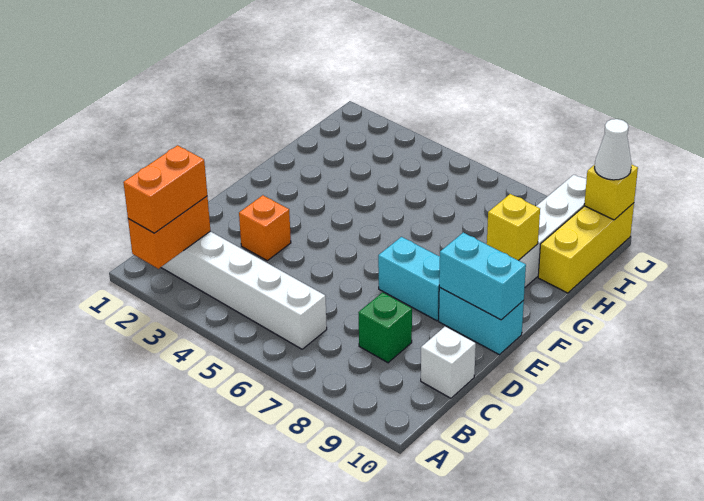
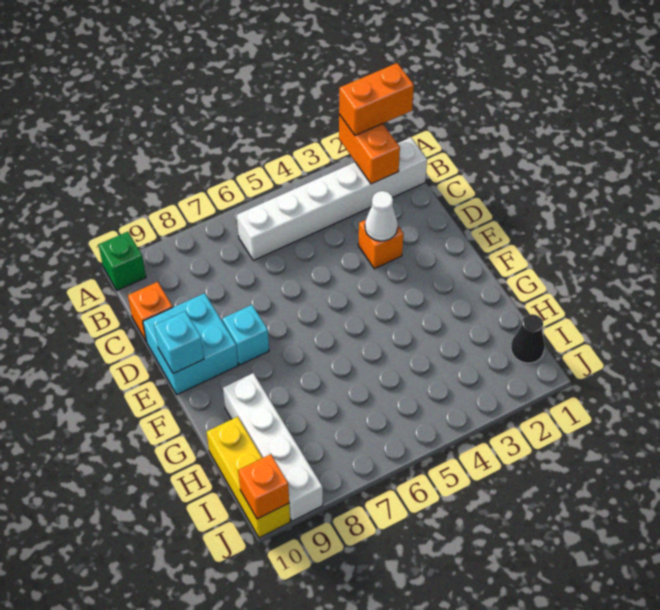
orange 1x2 brick [123,145,207,233] -> orange 1x2 brick turned to [339,63,414,135]
green 1x1 brick [358,292,412,363] -> green 1x1 brick moved to [99,232,146,290]
white 1x1 brick [421,327,476,398] -> orange 1x1 brick [128,282,173,342]
cyan 1x2 brick [378,237,440,321] -> cyan 1x1 brick [222,305,269,365]
cyan 1x2 brick [439,288,524,355] -> cyan 2x2 brick [143,293,238,395]
cyan 1x2 brick [439,233,526,320] -> cyan 1x1 brick [154,311,204,374]
yellow 1x1 brick [487,194,540,260] -> none
none -> black 1x1 cone [511,314,545,363]
yellow 1x1 brick [584,164,638,220] -> orange 1x1 brick [238,454,289,519]
white 1x1 cone [595,119,632,180] -> white 1x1 cone moved to [365,191,398,241]

